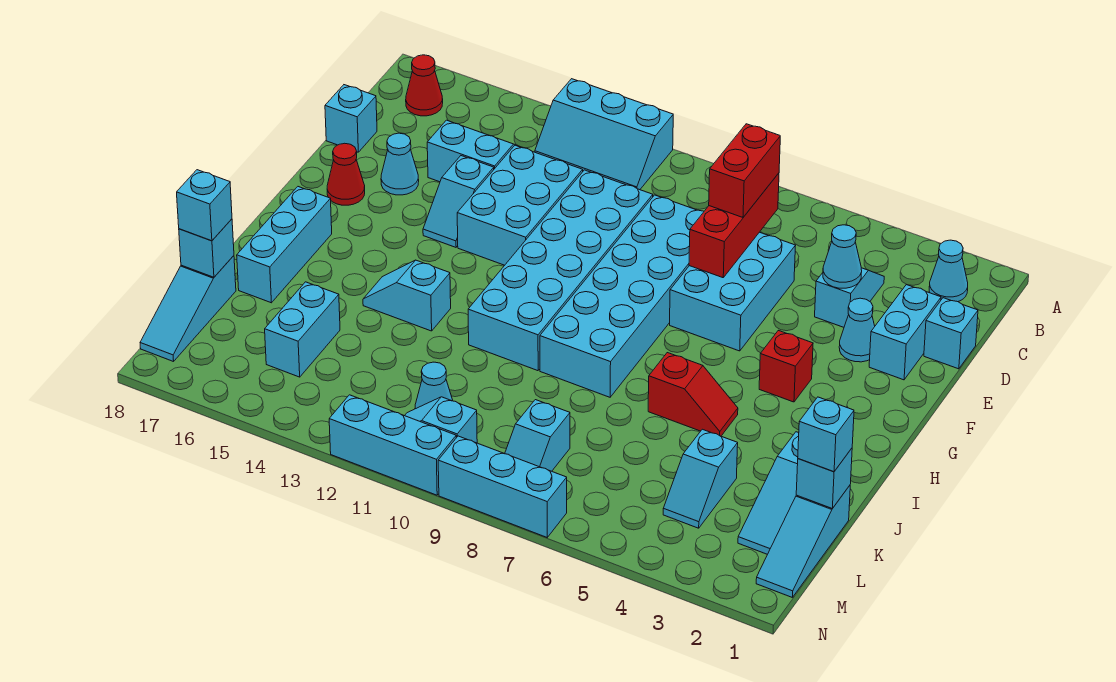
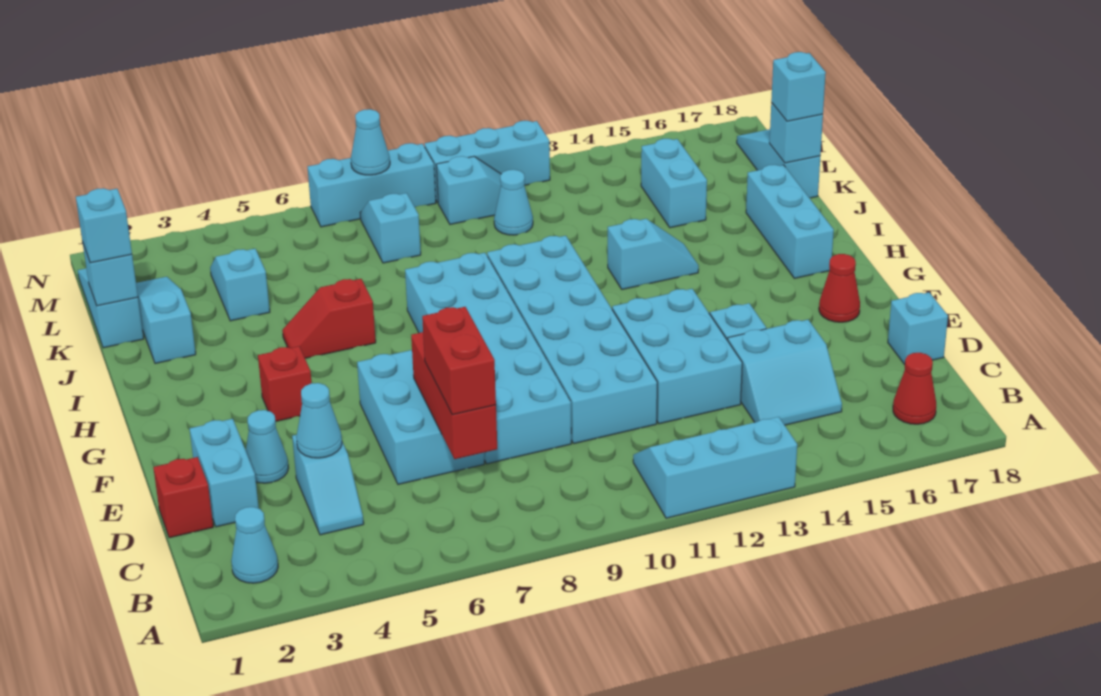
cyan 1x1 brick [924,298,978,369] -> red 1x1 brick [153,457,213,538]
cyan 1x1 cone [381,133,419,195] -> cyan 1x1 cone moved to [351,109,390,175]

